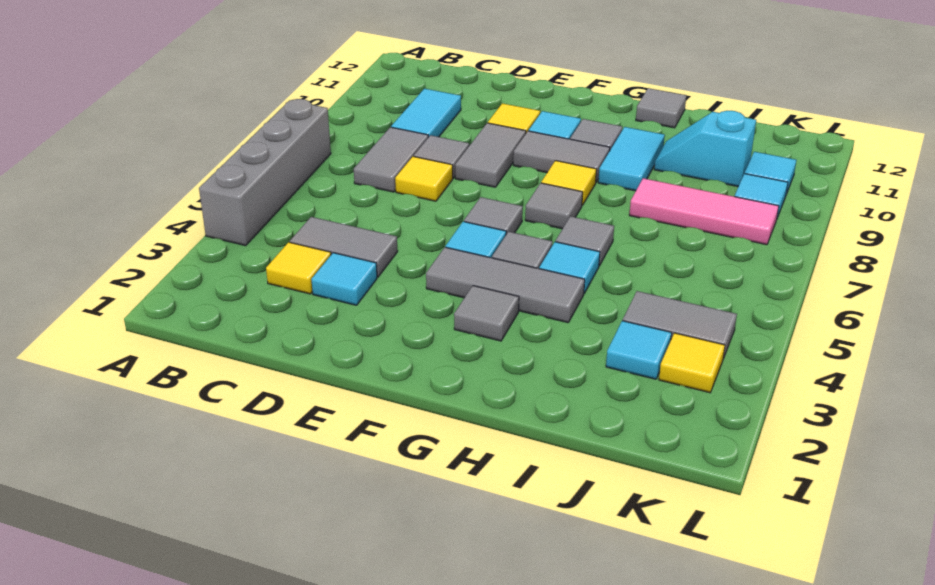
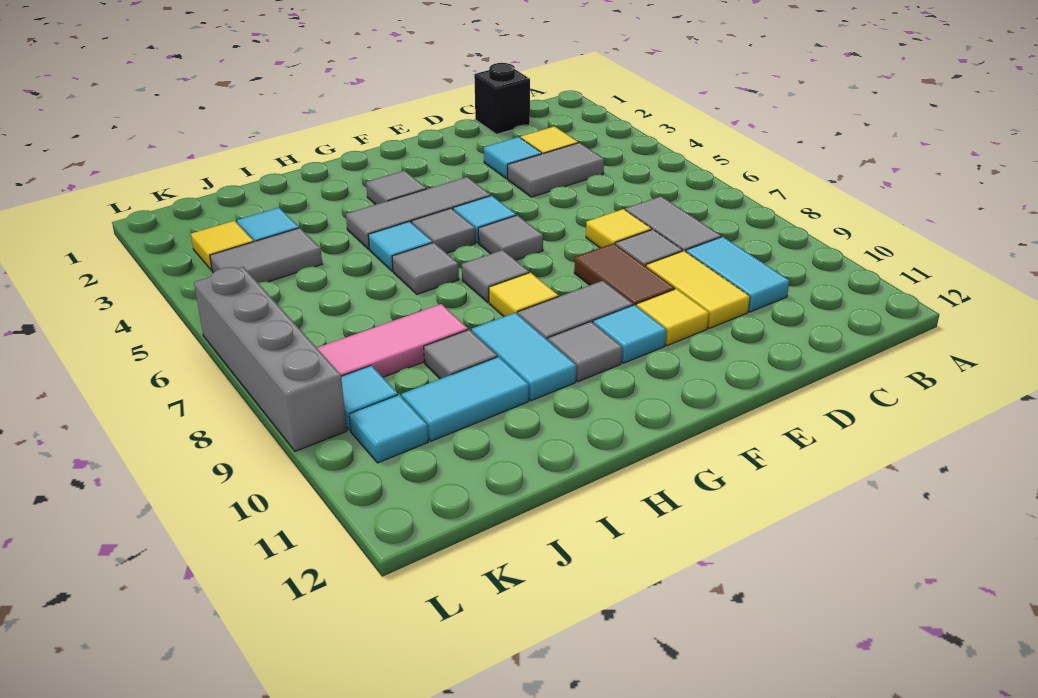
grey 1x4 brick [199,99,331,246] -> grey 1x4 brick moved to [194,267,347,451]
none -> black 1x1 brick [474,63,530,134]
none -> yellow 1x2 tile [646,251,750,328]
grey 1x2 tile [455,123,526,187] -> brown 1x2 tile [574,243,675,306]
grey 1x1 tile [636,88,686,128] -> grey 1x1 tile moved to [424,330,497,379]
cyan 1x2 slope [654,111,756,187] -> cyan 1x2 tile [402,357,529,441]

